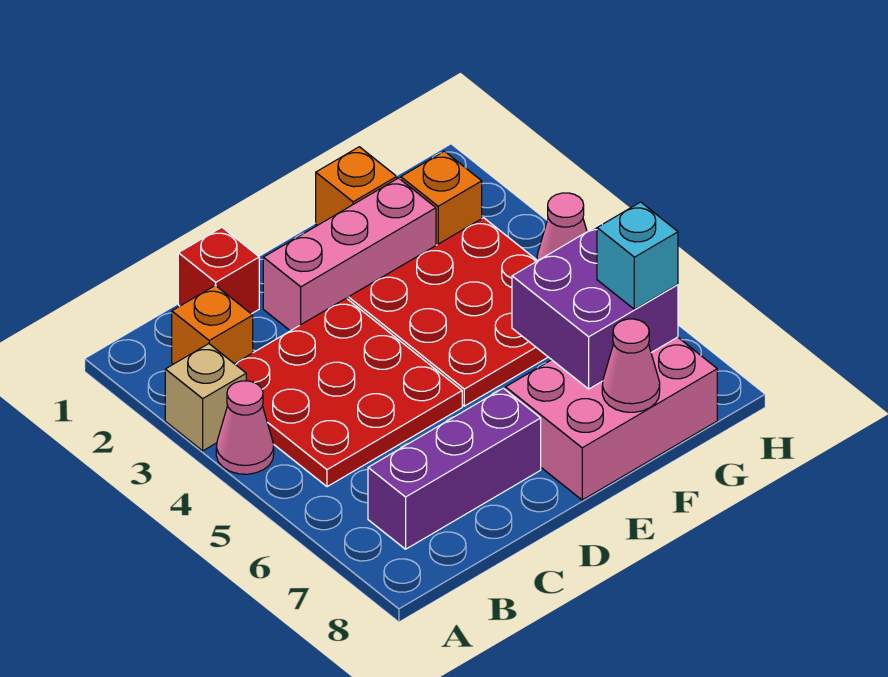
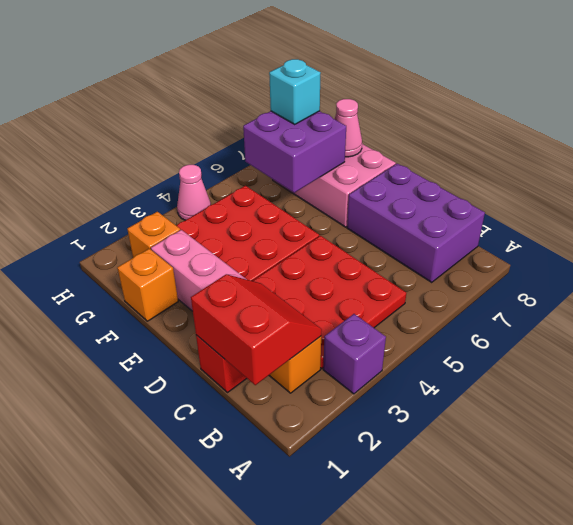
tan 1x1 brick [165,344,246,451] -> purple 1x1 brick [323,314,386,394]
pink 1x1 cone [216,381,274,474] -> none
none -> red 2x2 slope [191,274,322,385]
purple 1x3 brick [368,388,541,549] -> purple 2x3 brick [347,164,485,282]

